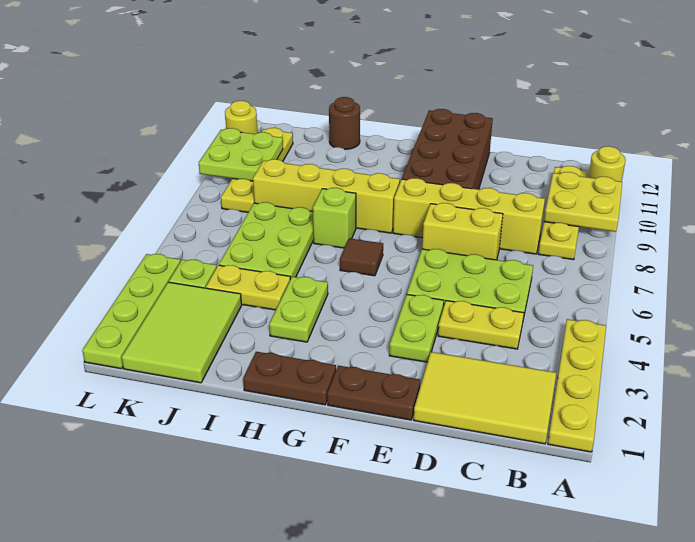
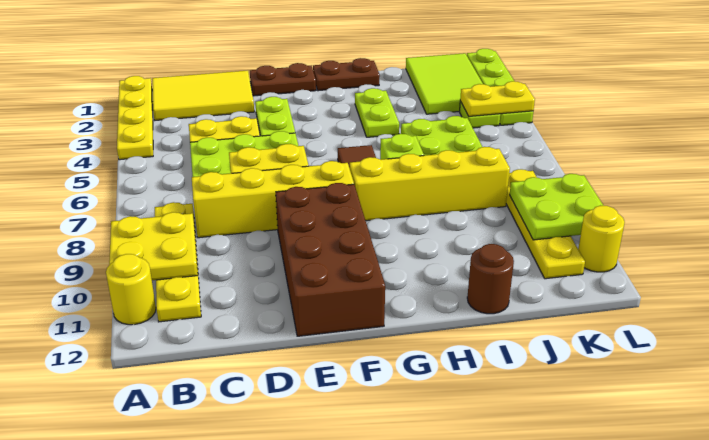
yellow 1x2 plate [206,265,290,310] -> yellow 1x2 plate moved to [460,81,535,116]

